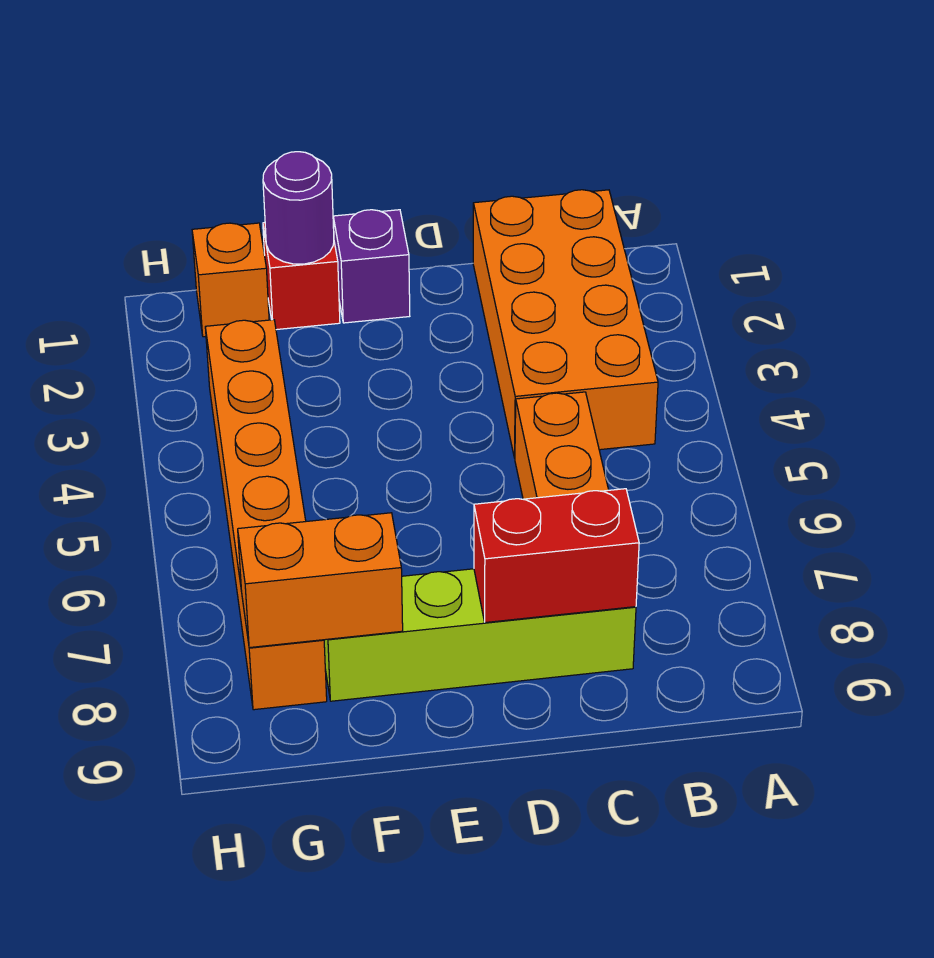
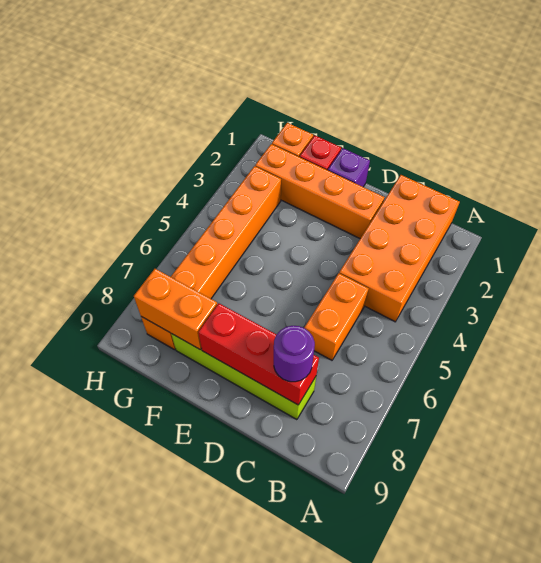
red 1x2 brick [474,489,639,623] -> red 1x3 brick [198,303,319,405]
none -> orange 1x4 brick [255,144,385,238]
purple 1x1 round brick [263,152,334,264] -> purple 1x1 round brick moved to [274,326,315,382]

